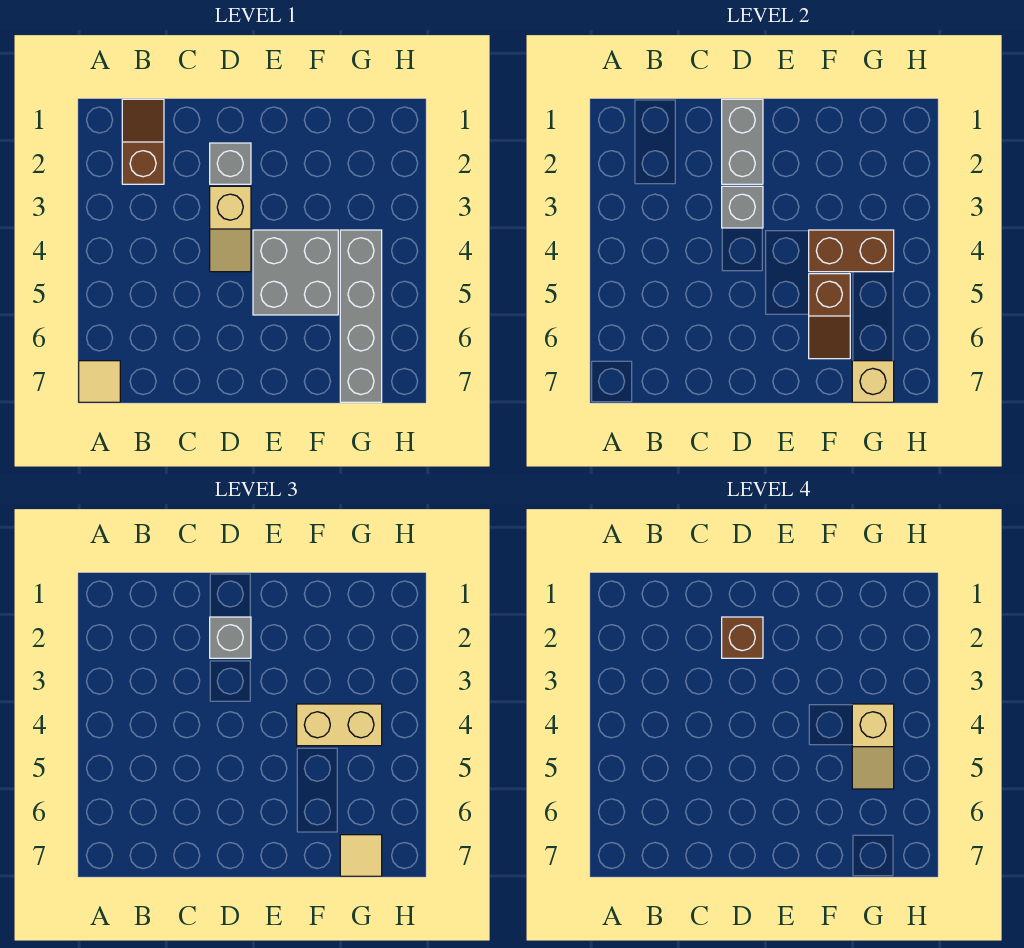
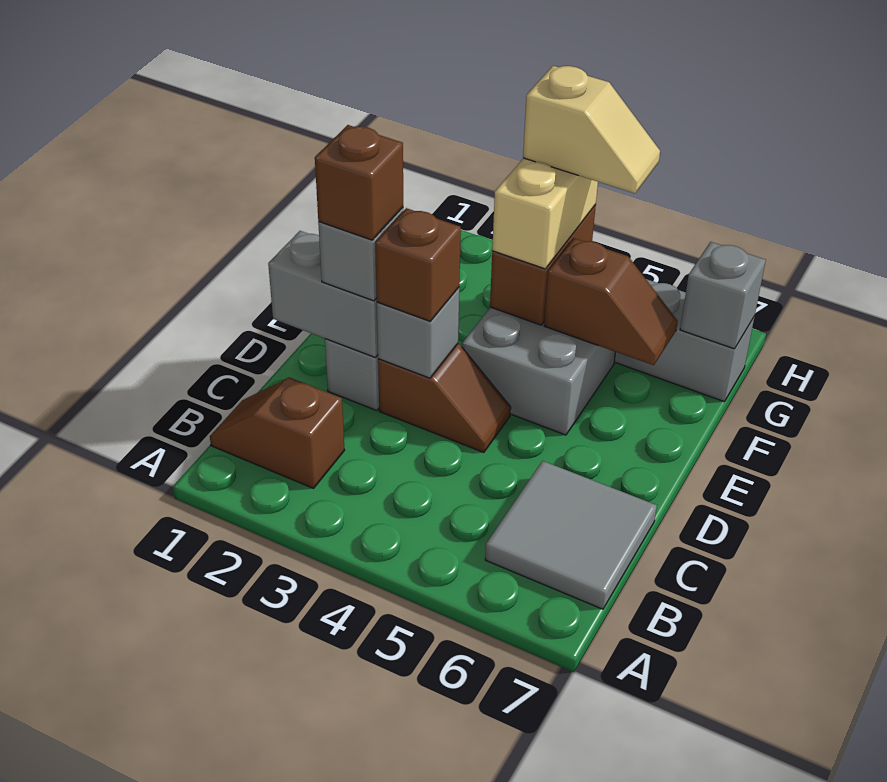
tan 1x1 tile [79,361,120,402] -> none
none -> grey 2x2 tile [485,461,657,609]
tan 1x2 slope [210,186,251,272] -> brown 1x2 slope [378,344,511,452]
none -> brown 1x1 brick [375,208,461,322]
tan 1x1 brick [852,361,894,402] -> grey 1x1 brick [680,242,766,349]
tan 1x1 tile [340,835,382,876] -> none

